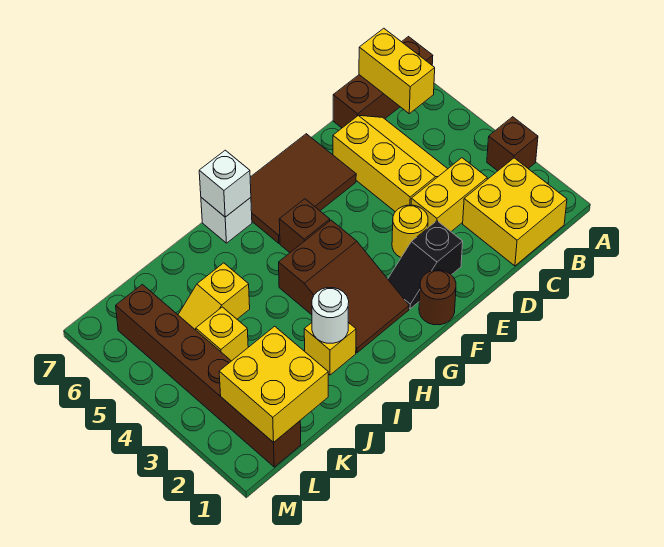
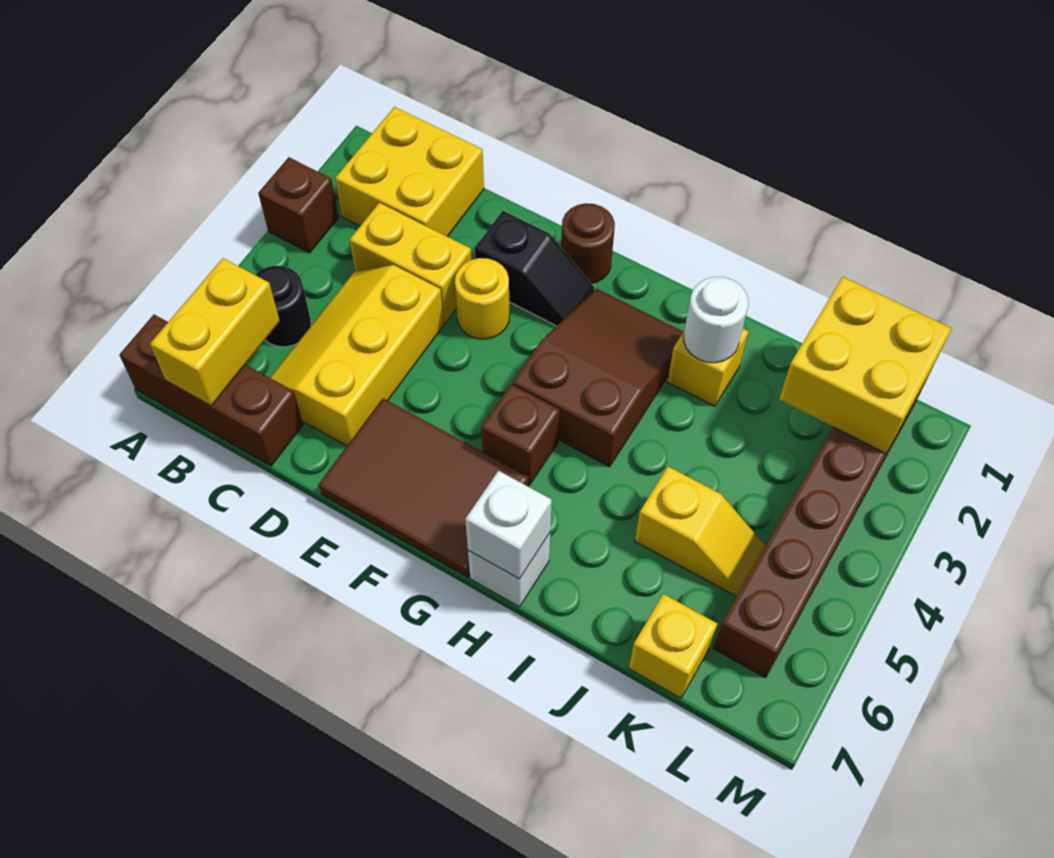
none -> black 1x1 round brick [255,266,311,347]
yellow 1x1 brick [196,307,248,361] -> yellow 1x1 brick moved to [629,594,717,698]

